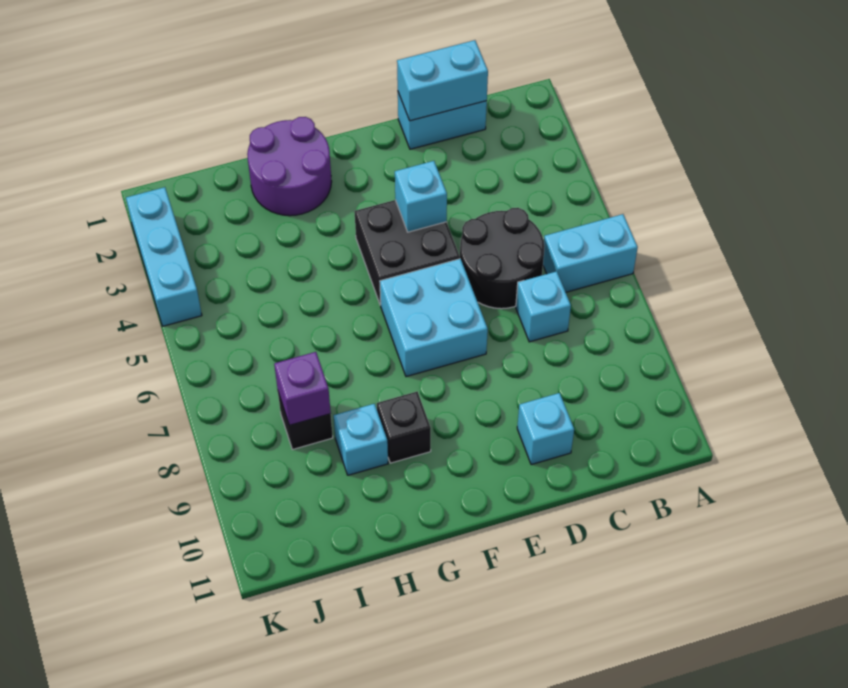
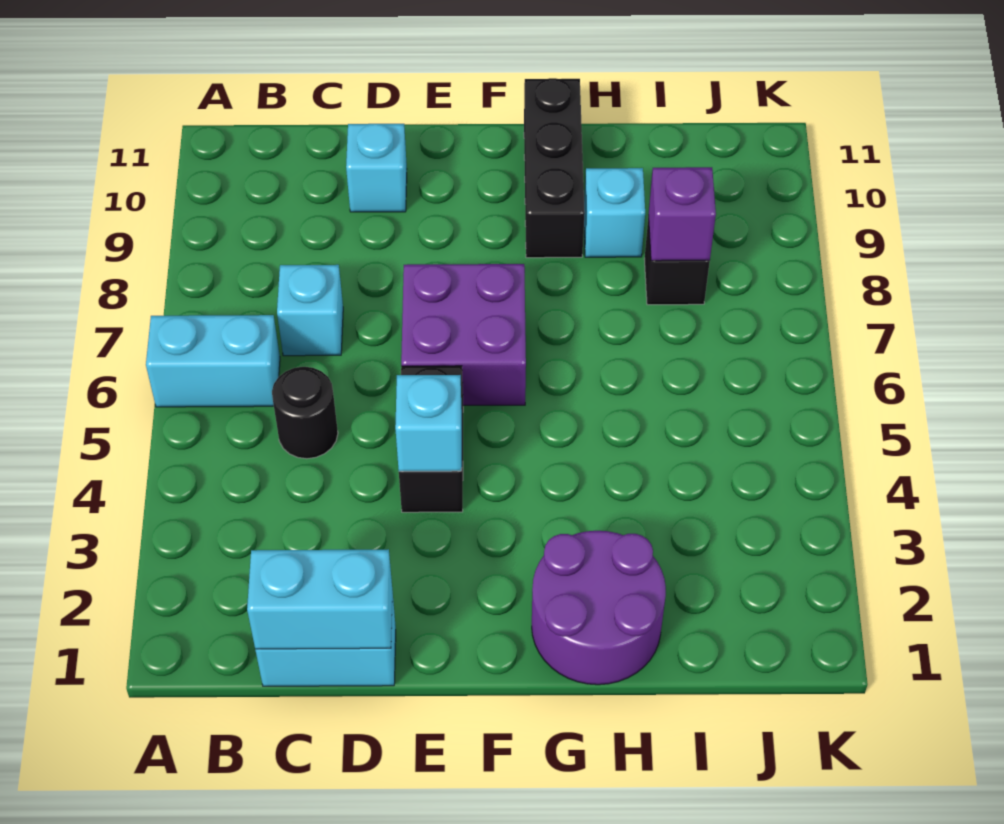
black 2x2 round brick [460,208,545,309] -> black 1x1 round brick [272,367,338,459]
black 2x2 brick [355,200,460,305] -> black 1x2 brick [399,366,463,512]
cyan 2x2 brick [380,259,488,377] -> purple 2x2 brick [401,264,526,405]
black 1x1 brick [377,392,431,463] -> black 1x3 brick [524,78,585,258]
cyan 1x3 brick [126,187,202,326] -> none

